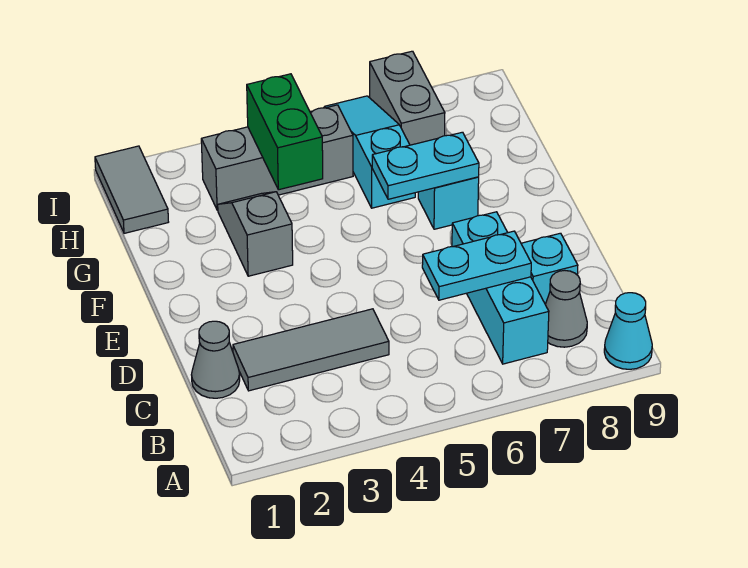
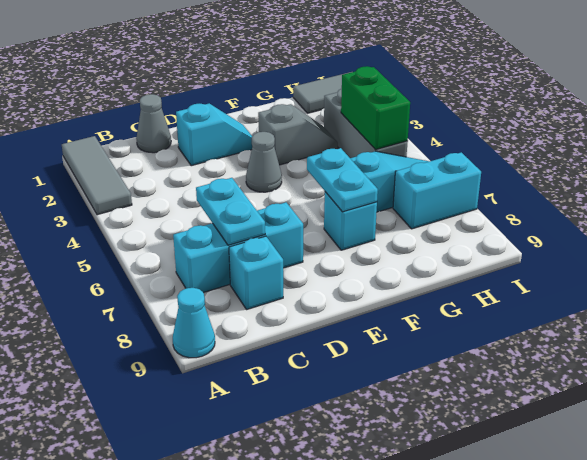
grey 1x1 cone [545,271,587,347] -> grey 1x1 cone moved to [246,132,282,192]
grey 1x3 tile [233,309,389,391] -> grey 1x3 tile moved to [62,136,132,215]
none -> cyan 1x2 slope [176,104,252,166]
green 1x2 brick [247,74,323,190] -> green 1x2 brick turned to [341,66,410,150]
grey 1x2 brick [370,51,445,145] -> cyan 1x2 brick [393,152,481,229]

